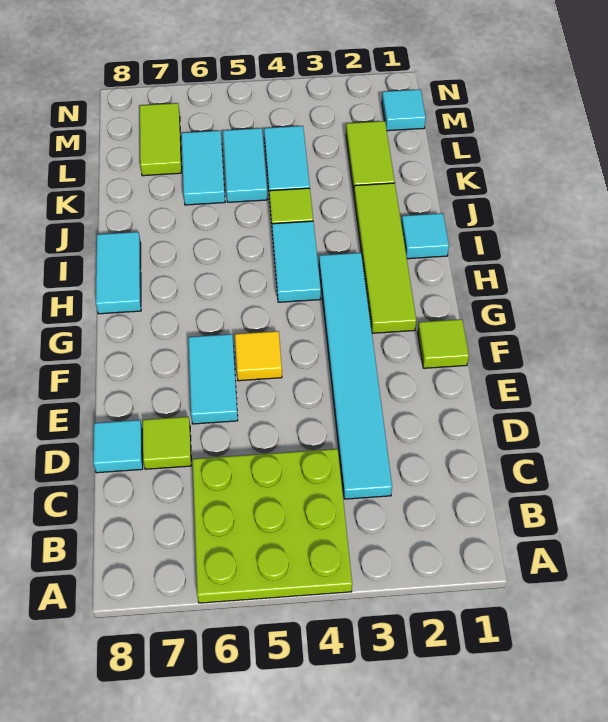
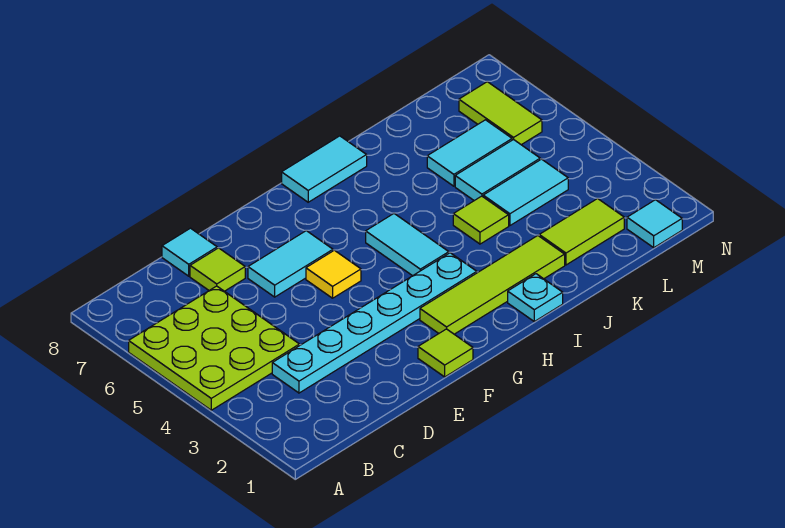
cyan 1x6 tile [319,253,392,499] -> cyan 1x6 plate [272,253,477,393]
cyan 1x2 tile [272,221,321,302] -> cyan 1x2 tile turned to [366,214,449,276]
cyan 1x1 tile [401,213,449,259] -> cyan 1x1 plate [508,274,563,321]
lime 1x2 tile [140,103,182,176] -> lime 1x2 tile turned to [459,82,542,145]

